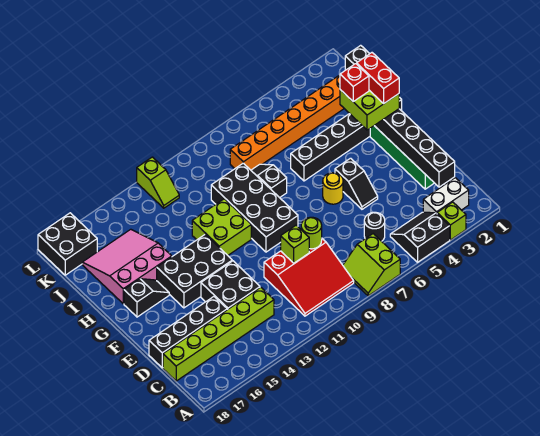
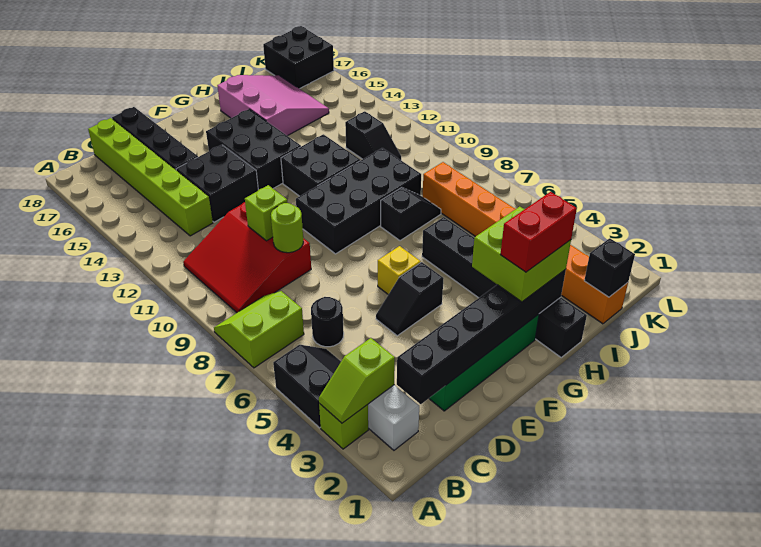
yellow 1x1 round brick [323,173,343,204] -> yellow 1x1 brick [378,246,421,294]
lime 2x2 brick [192,199,251,255] -> black 2x2 brick [281,134,360,196]
black 1x2 slope [124,279,169,317] -> black 1x2 slope moved to [345,111,401,160]
red 1x1 brick [340,64,369,102] -> none
lime 1x2 slope [137,157,179,208] -> lime 1x2 slope moved to [319,338,395,423]

